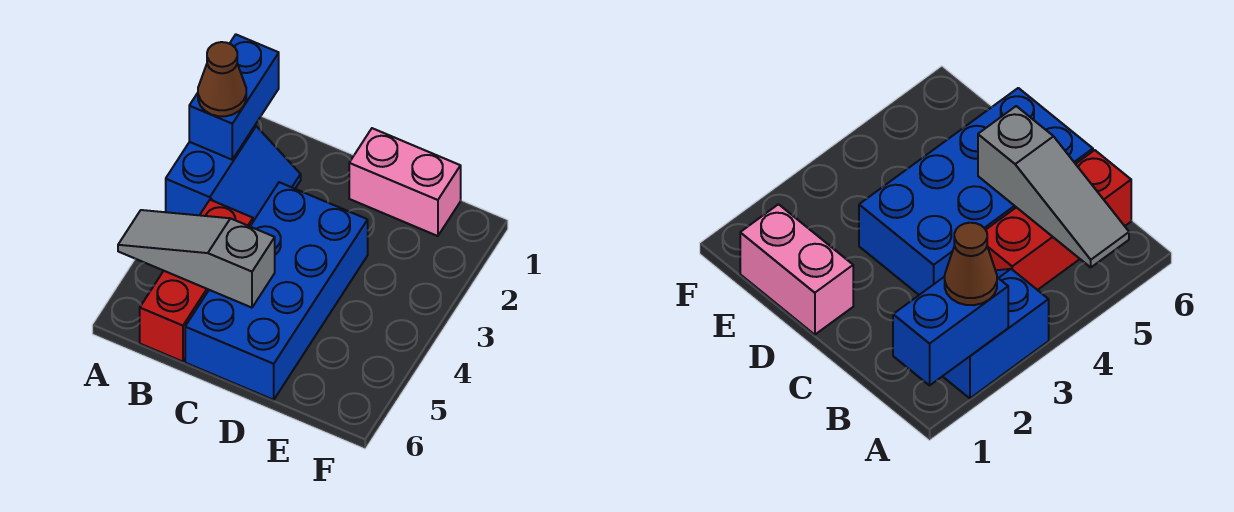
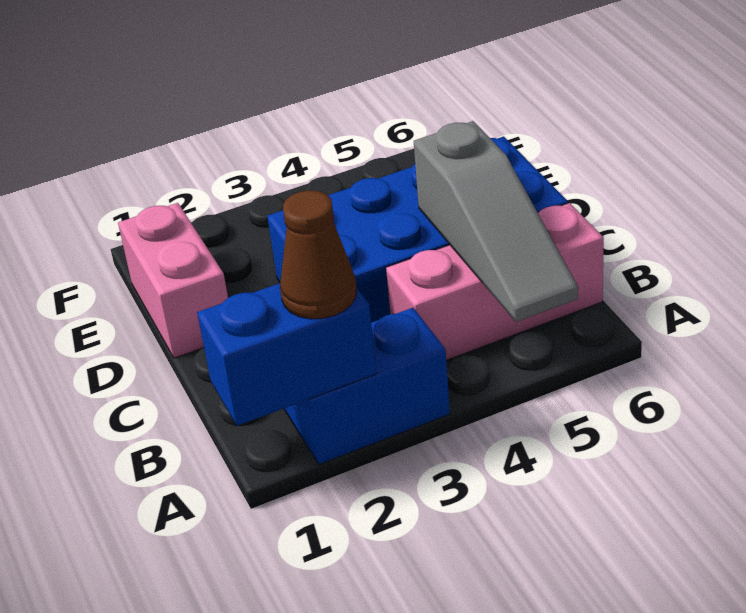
red 1x3 brick [140,200,253,362] -> pink 1x3 brick [386,203,604,360]

